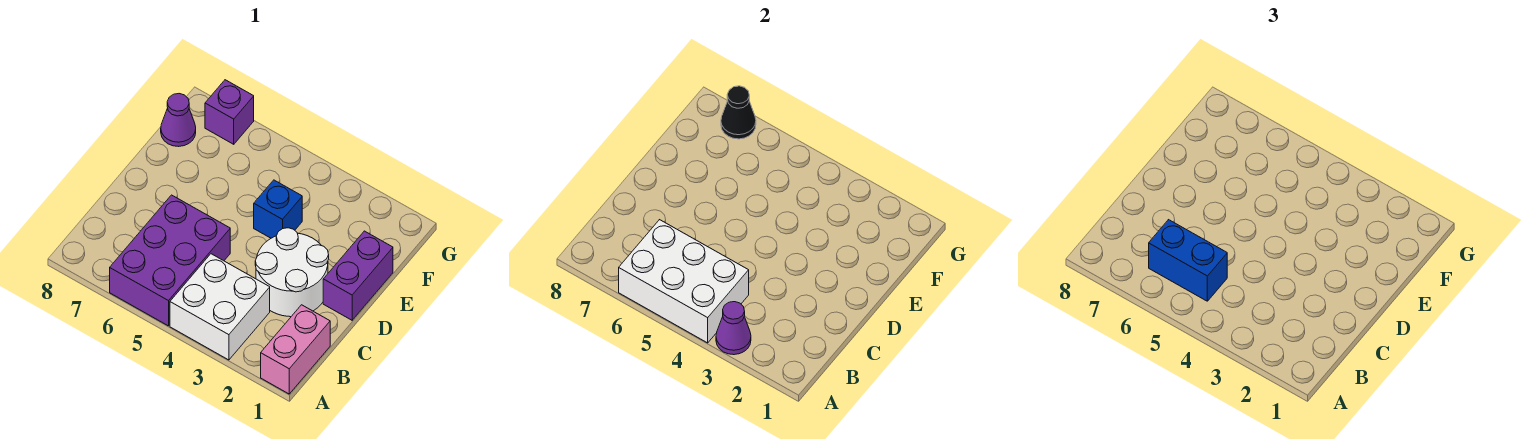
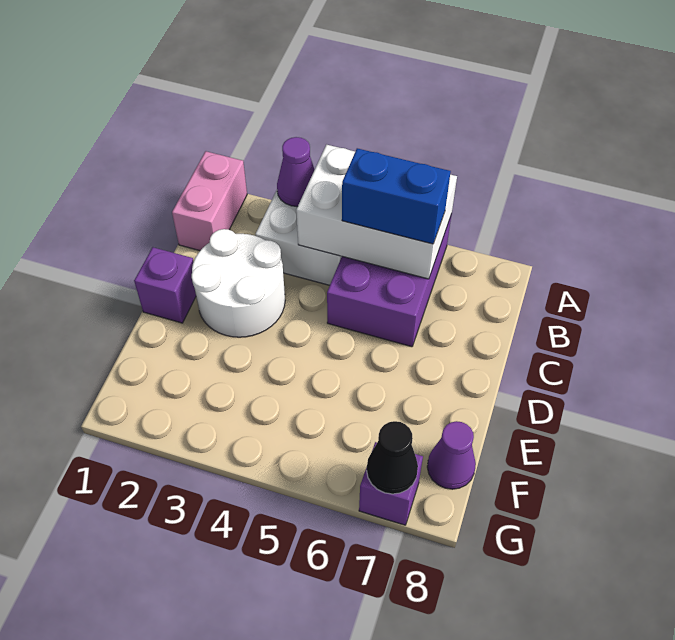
purple 1x2 brick [323,231,393,320] -> purple 1x1 brick [134,247,196,323]
blue 1x1 brick [254,180,302,238] -> none

